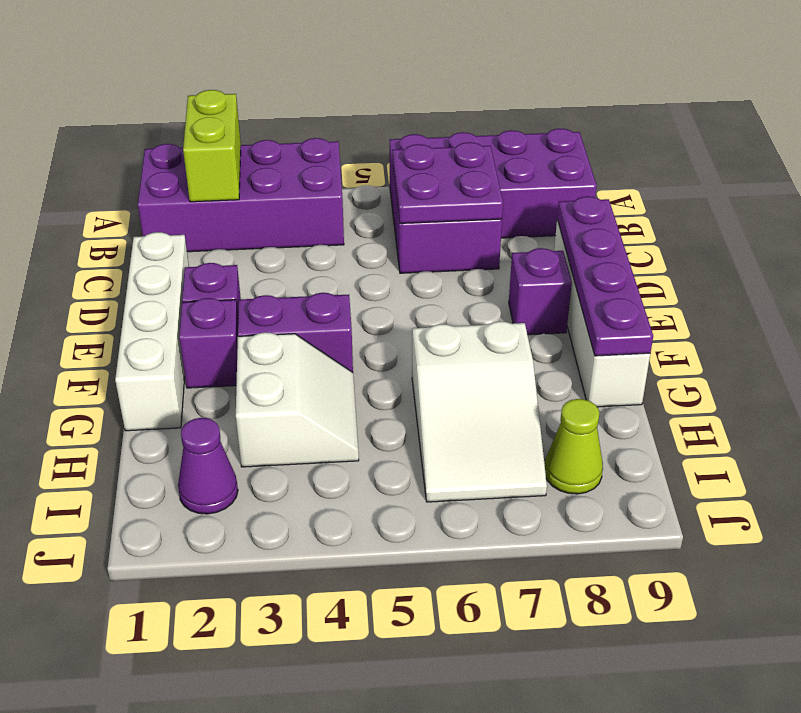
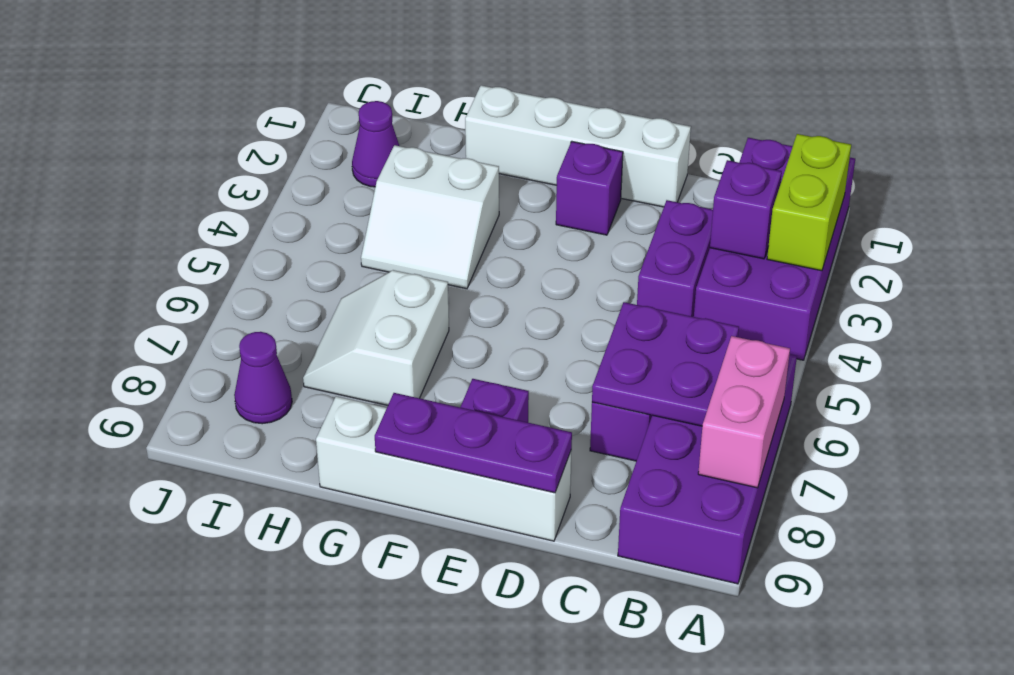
lime 1x2 brick [183,90,241,202] -> lime 1x2 brick turned to [767,134,851,271]
none -> pink 1x2 brick [698,336,790,488]
purple 1x4 plate [557,196,653,356] -> purple 1x3 plate [375,393,572,493]
purple 1x1 brick [179,298,238,388] -> purple 1x1 brick moved to [710,160,782,259]
purple 1x2 brick [238,293,353,372] -> purple 1x2 brick moved to [637,200,713,317]
white 2x3 slope [412,321,547,502] -> white 2x2 slope [303,270,449,405]
lime 1x1 cone [545,399,603,494] -> purple 1x1 cone [234,332,292,424]

